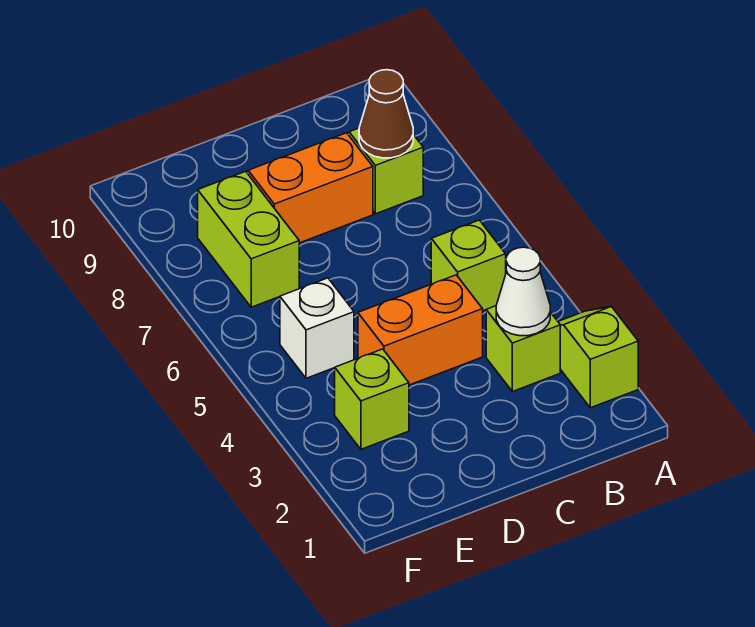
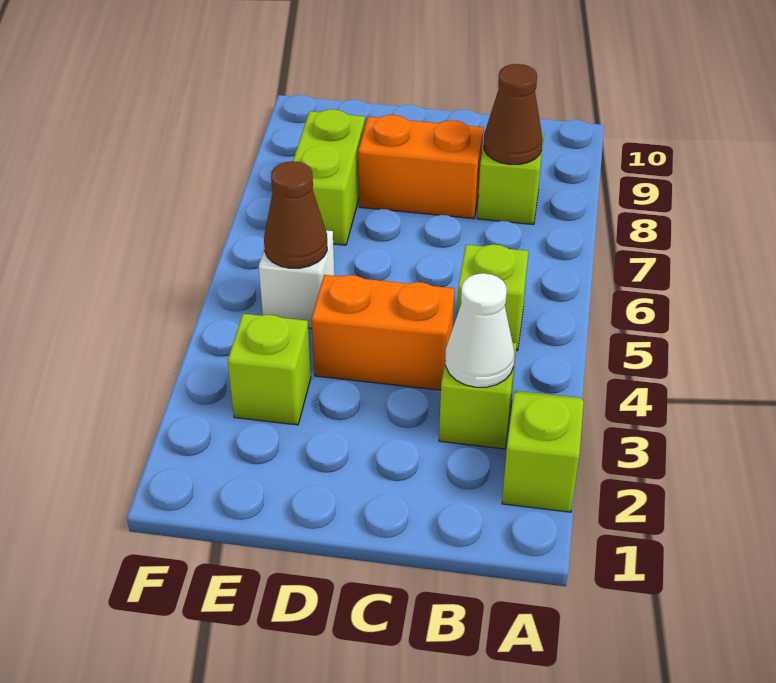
none -> brown 1x1 cone [264,161,327,268]

